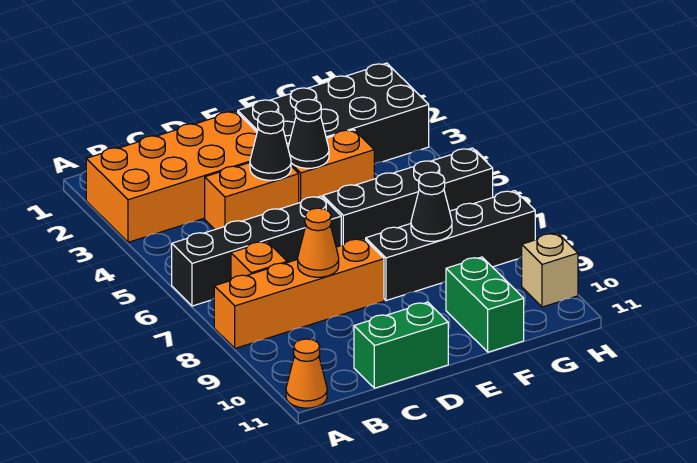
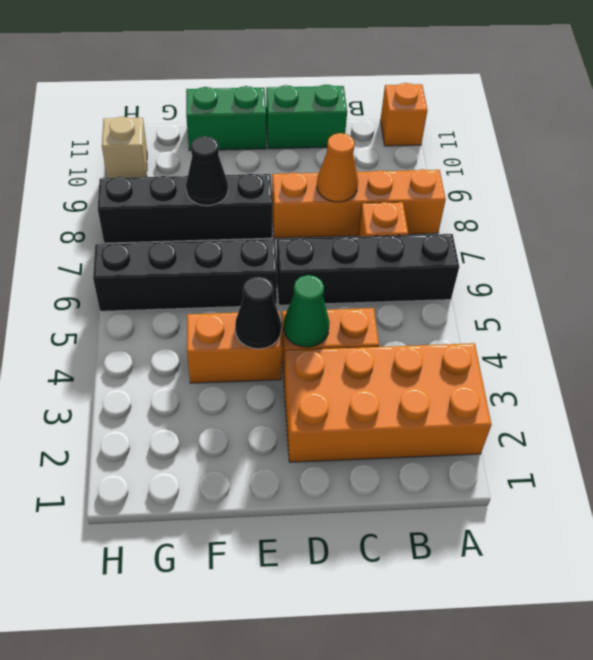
orange 1x1 cone [286,339,327,408] -> orange 1x1 brick [380,83,427,146]
black 1x1 cone [250,111,291,180] -> green 1x1 cone [283,275,330,347]
black 2x4 brick [238,63,429,164] -> none
green 1x2 brick [446,257,524,352] -> green 1x2 brick turned to [186,86,266,151]

